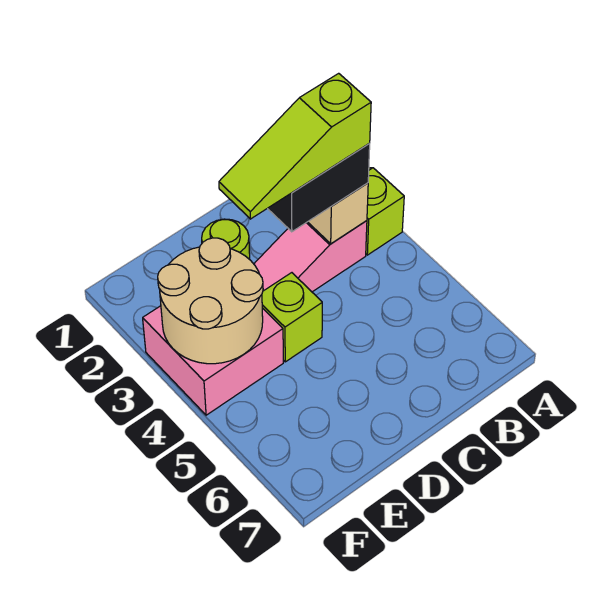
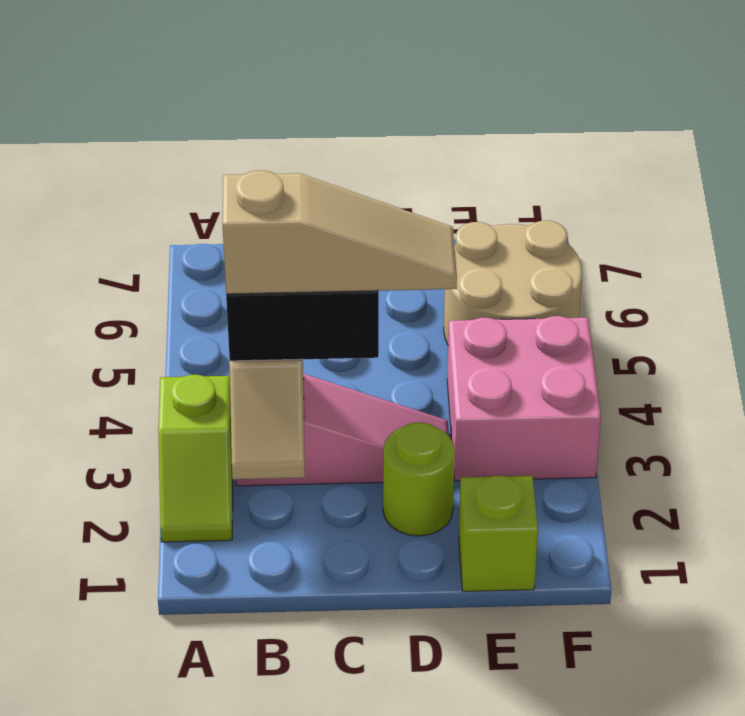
lime 1x3 slope [219,73,371,219] -> tan 1x3 slope [222,170,457,294]
lime 1x1 brick [262,273,322,362] -> lime 1x1 brick moved to [459,475,538,591]
tan 2x2 round brick [158,238,263,364] -> tan 2x2 round brick moved to [444,221,582,344]

